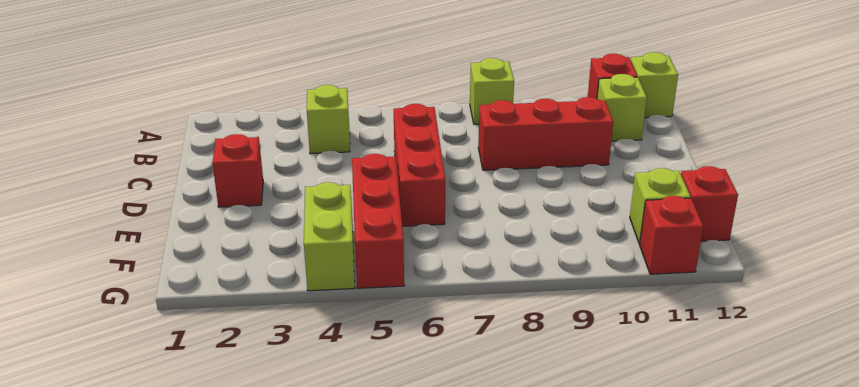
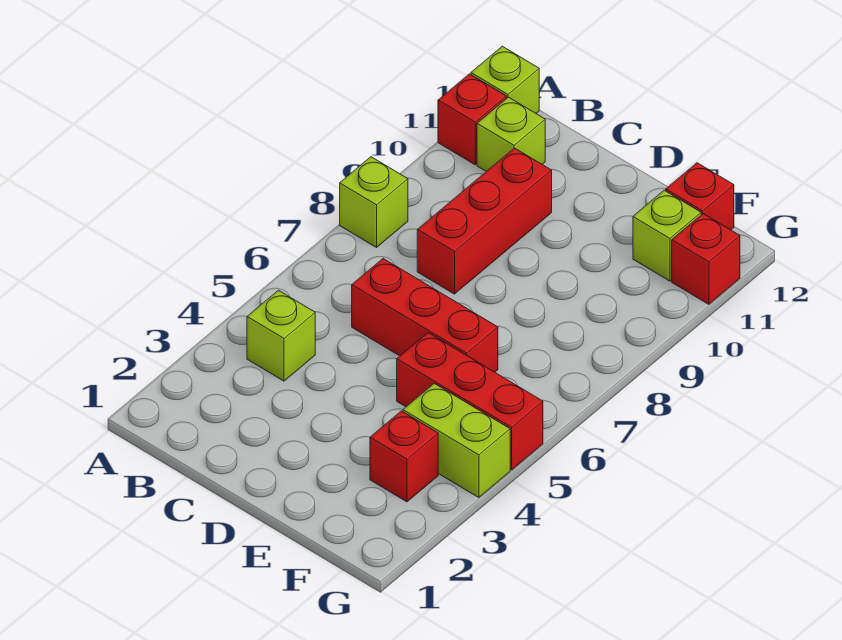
red 1x1 brick [212,134,263,207] -> red 1x1 brick moved to [370,411,438,502]

